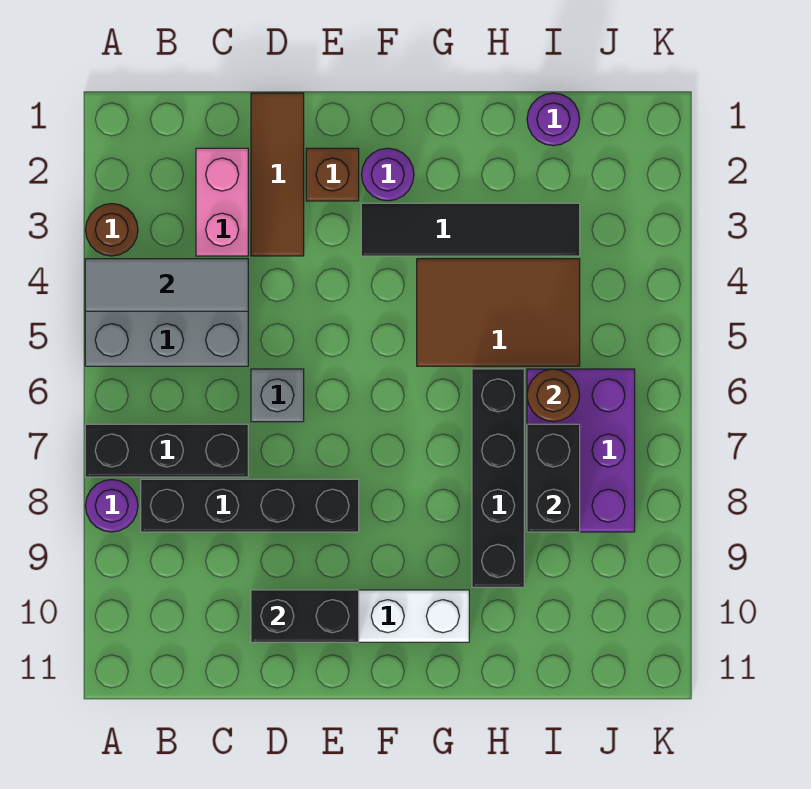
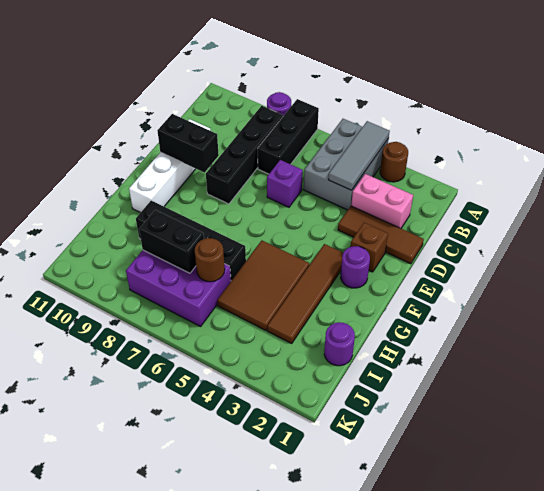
grey 1x1 brick [251,369,304,422] -> purple 1x1 brick [267,160,303,207]
black 1x2 brick [251,590,359,642] -> black 1x2 brick turned to [157,114,219,173]
black 1x4 tile [361,203,580,256] -> brown 1x4 tile [267,244,343,343]

